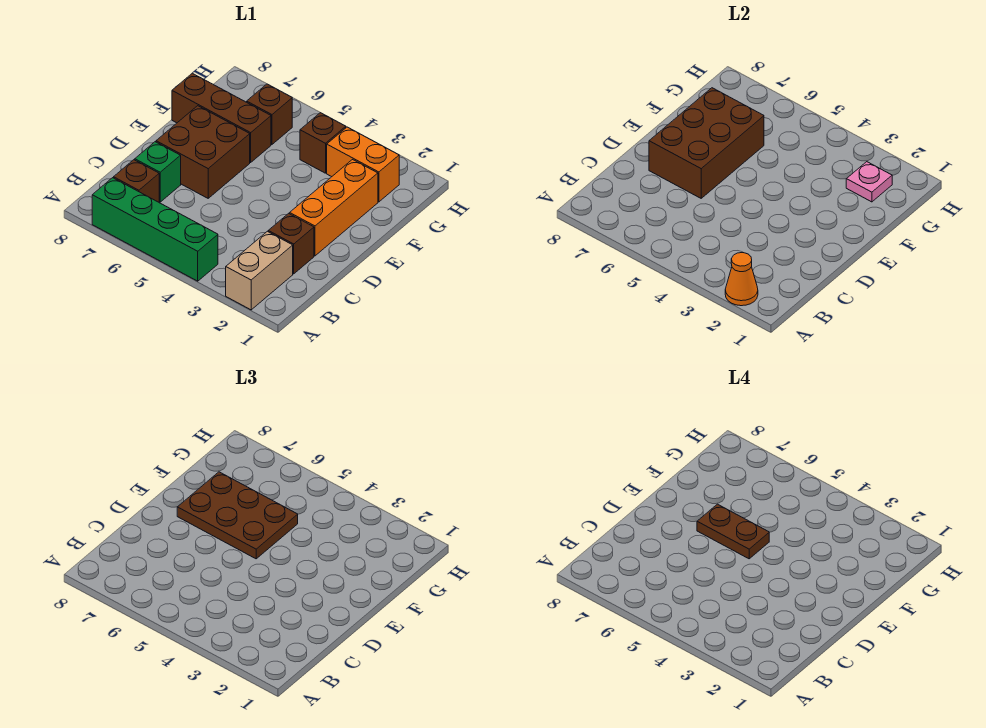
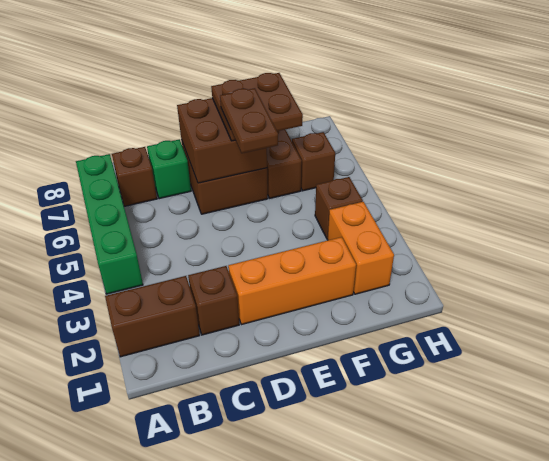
tan 1x2 brick [226,231,293,310] -> brown 1x2 brick [105,276,200,357]
orange 1x1 cone [725,253,758,306] -> none
brown 2x3 brick [649,88,764,198] -> brown 2x2 brick [177,98,267,183]
brown 2x3 plate [177,472,298,559] -> brown 2x2 plate [211,73,303,141]
pink 1x1 plate [846,162,892,202] -> none

